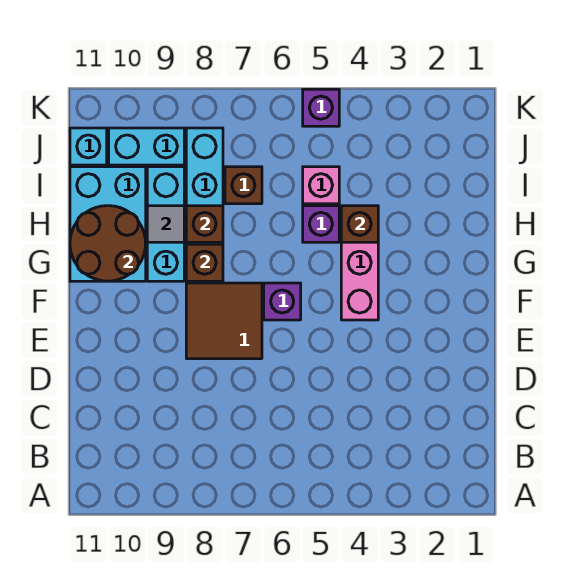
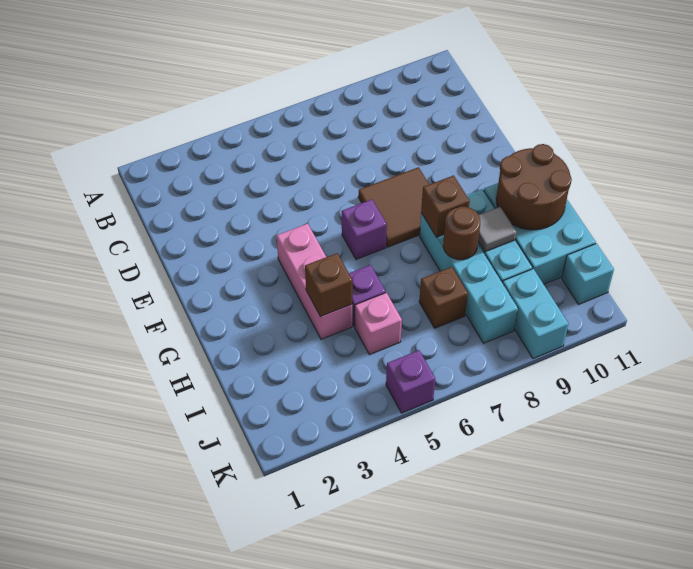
brown 1x1 brick [186,206,223,242] -> brown 1x1 round brick [443,207,480,260]
cyan 1x2 brick [109,128,184,165] -> cyan 1x2 brick turned to [503,269,568,359]

